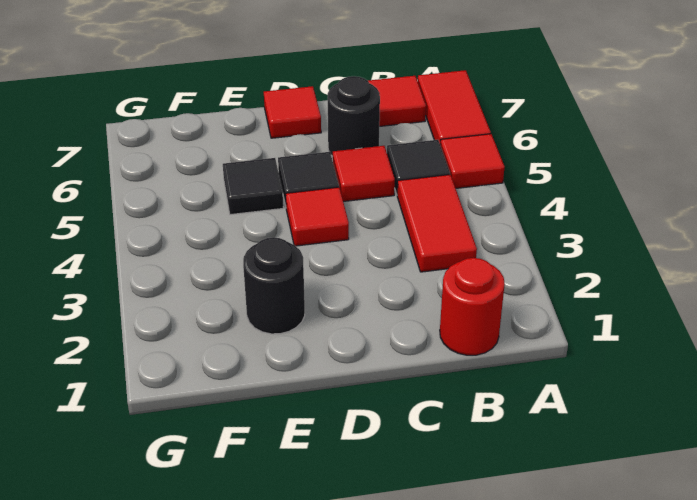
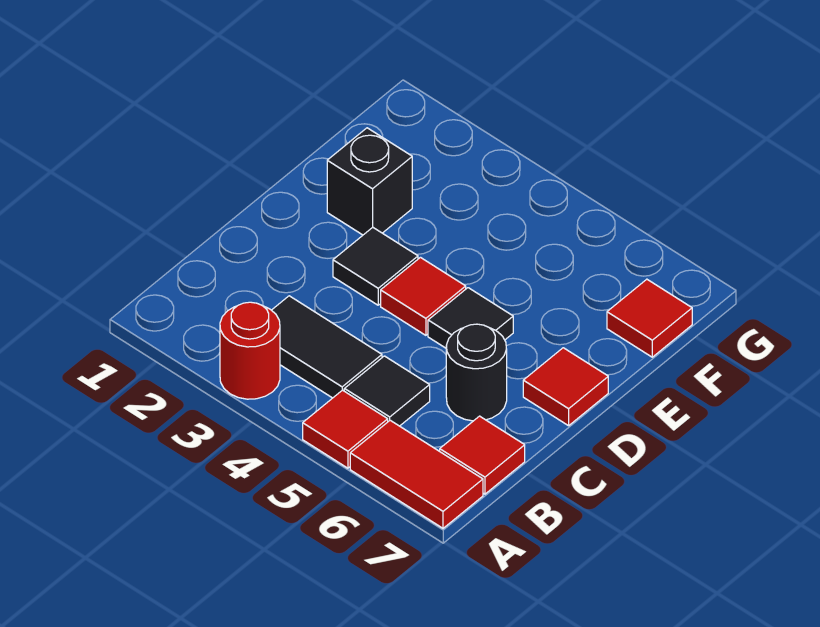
red 1x1 round brick [440,258,505,355] -> red 1x1 round brick moved to [220,302,280,399]
red 1x2 tile [397,175,477,272] -> black 1x2 tile [272,296,382,398]
red 1x1 tile [333,146,395,202] -> red 1x1 tile moved to [607,279,692,357]
black 1x1 round brick [243,237,305,334] -> black 1x1 brick [327,128,412,235]
black 1x1 tile [223,158,283,215] -> black 1x1 tile moved to [333,227,418,305]

